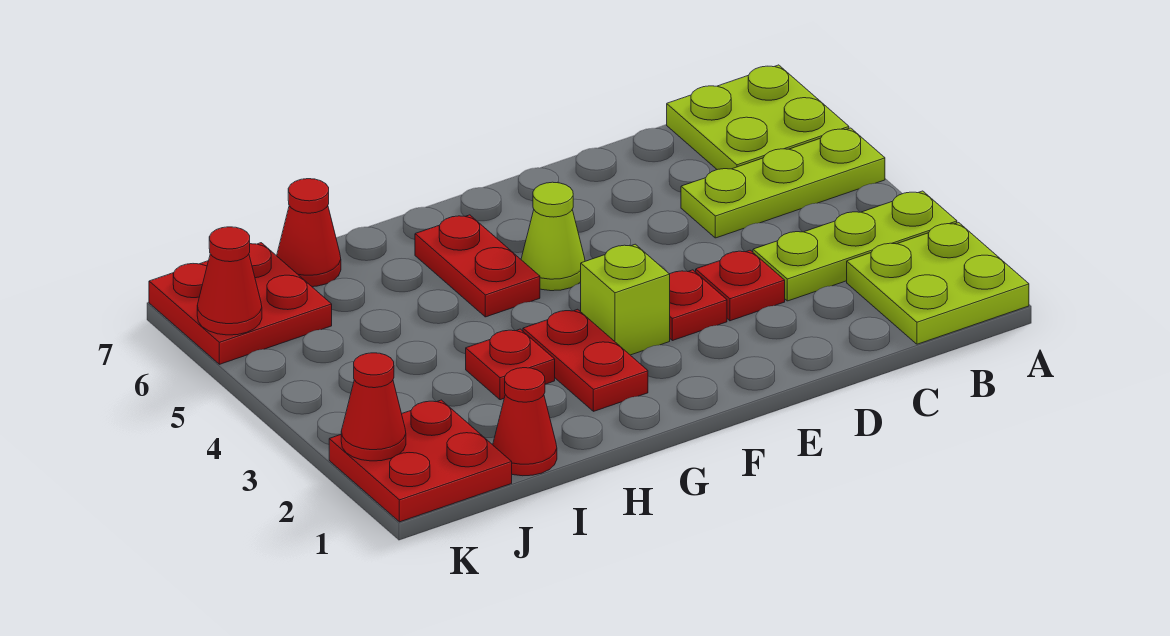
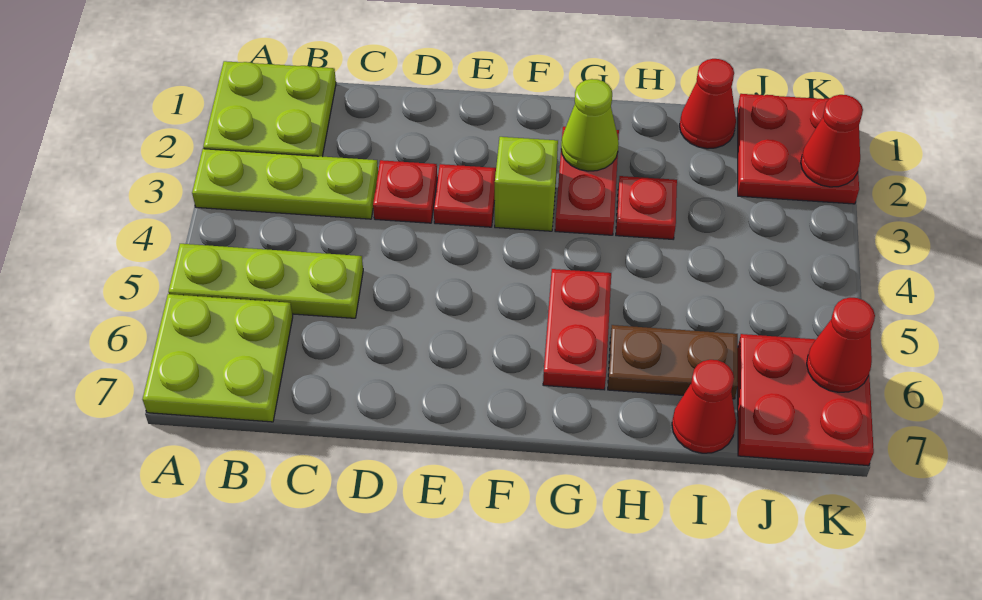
lime 1x1 cone [521,182,585,291] -> lime 1x1 cone moved to [561,79,619,171]
none -> brown 1x2 plate [608,325,738,399]

